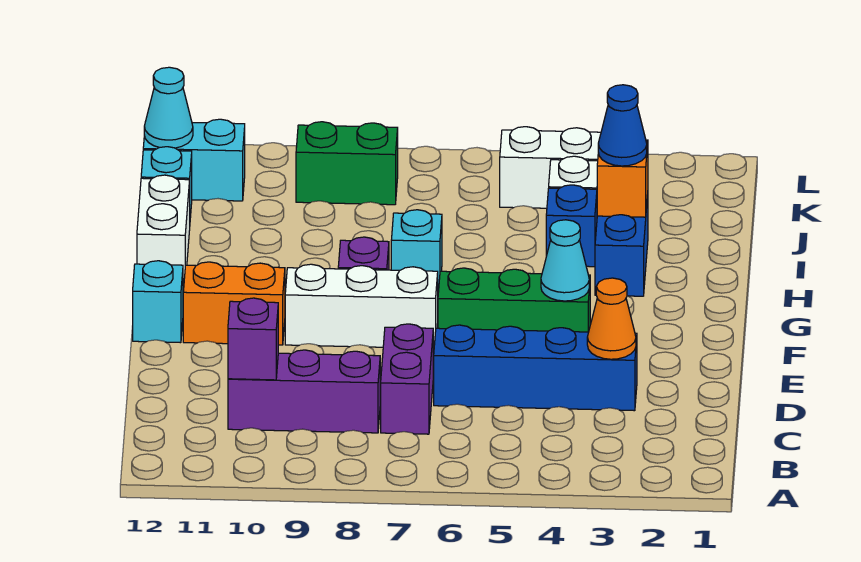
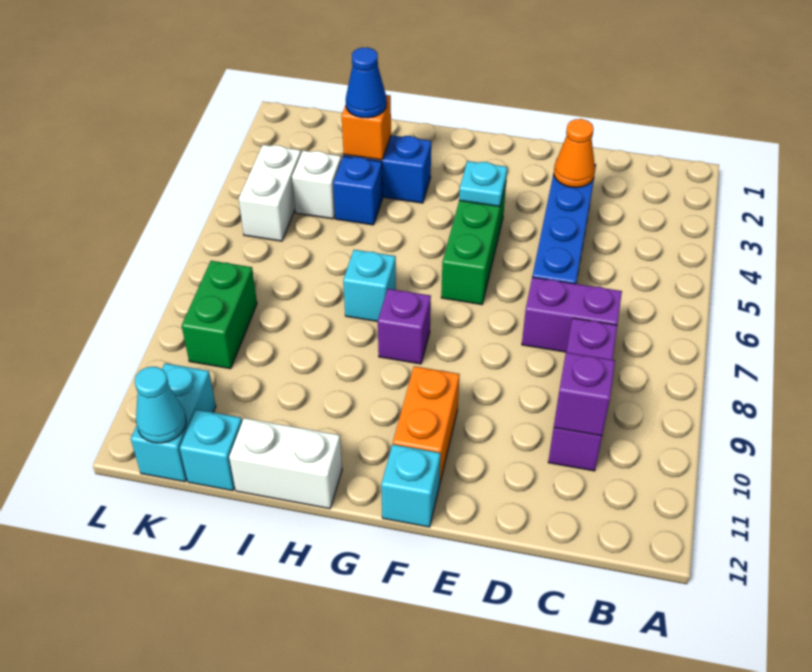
cyan 1x1 cone [541,220,589,301] -> cyan 1x1 plate [459,161,507,207]
white 1x3 brick [285,264,438,349] -> none

